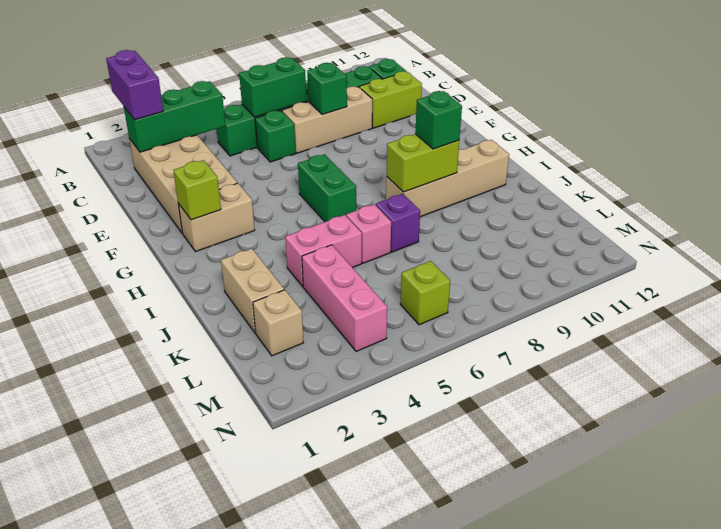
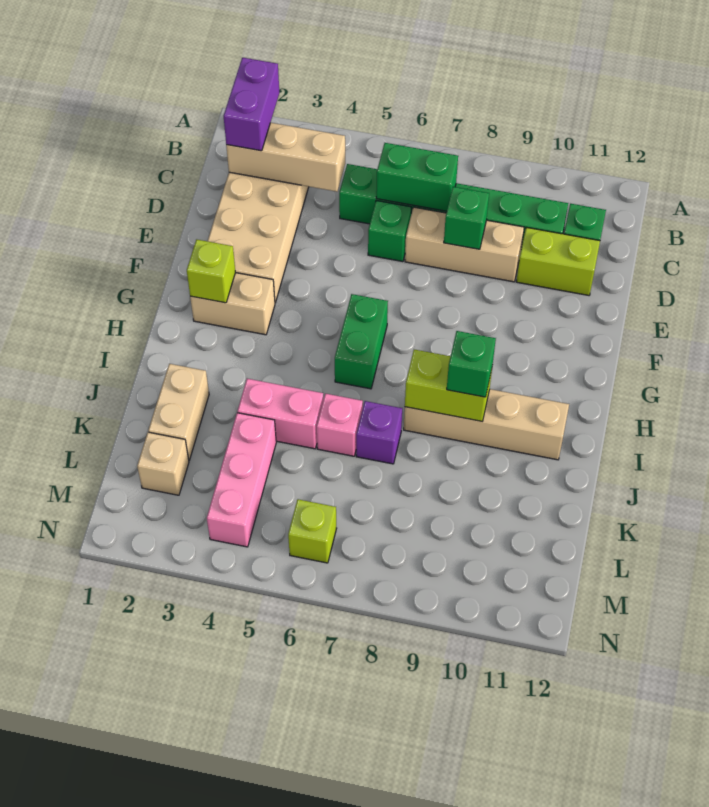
green 1x3 brick [124,81,225,152] -> tan 1x3 brick [226,123,345,192]

